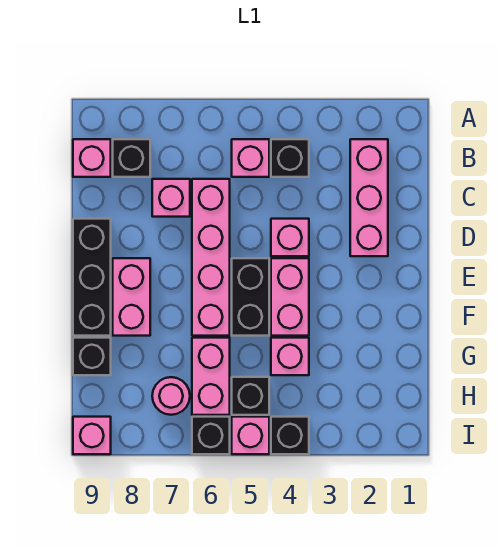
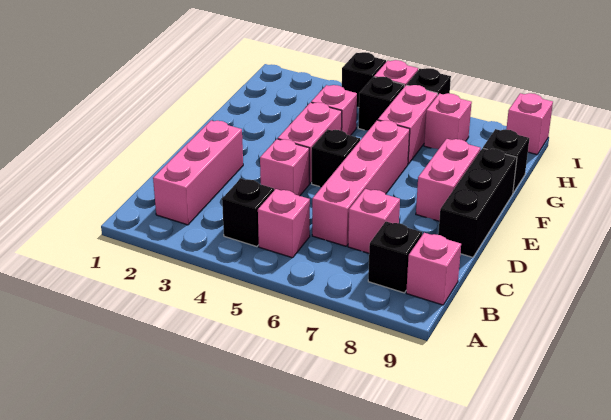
black 1x2 brick [232,258,269,336] -> black 1x1 brick [312,129,360,187]
pink 1x1 round brick [152,377,190,415] -> pink 1x1 brick [424,93,472,149]

